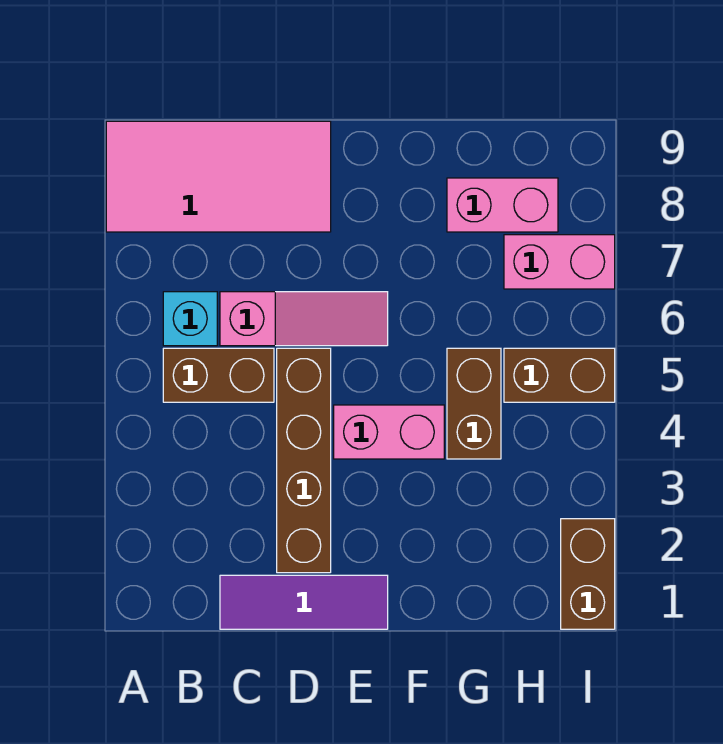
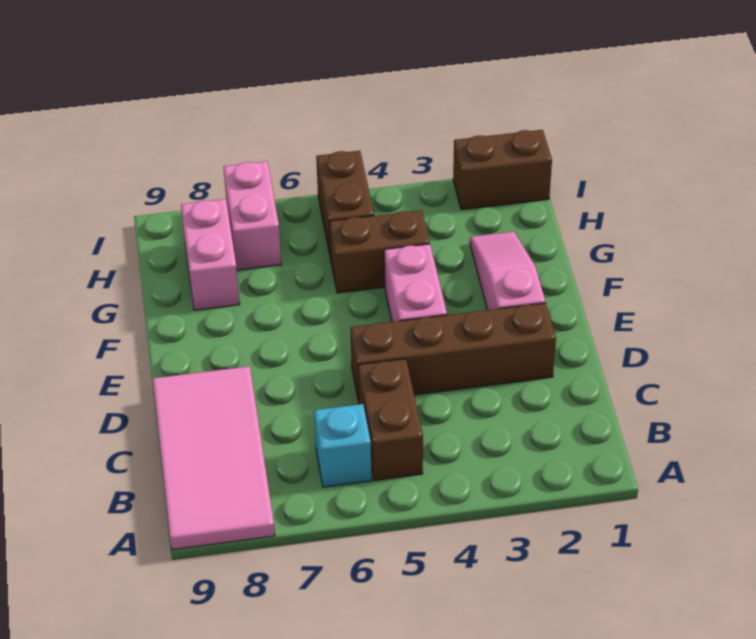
purple 1x3 tile [220,575,388,629] -> none
pink 1x3 slope [220,292,388,346] -> pink 1x3 slope moved to [470,232,545,310]

